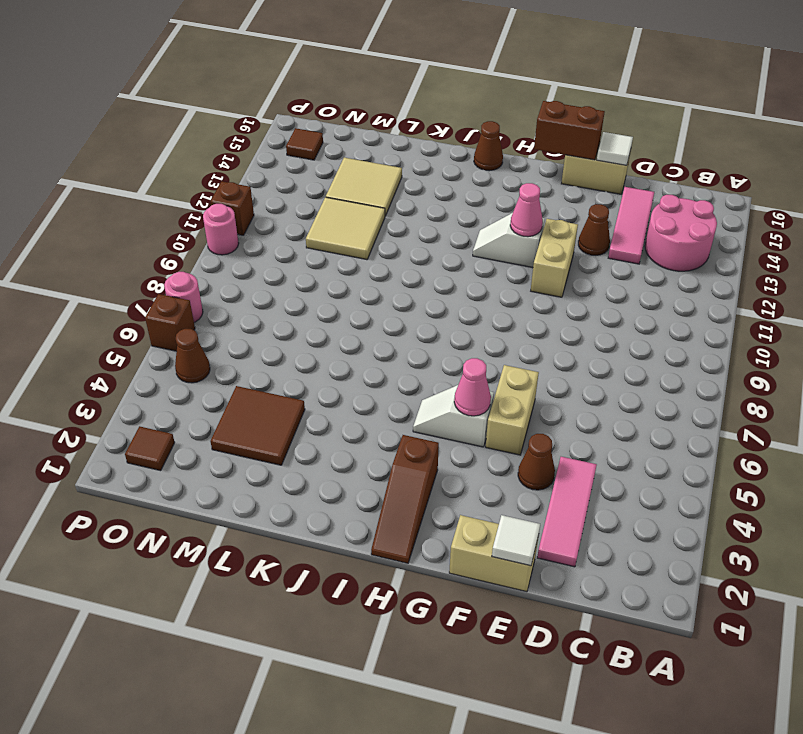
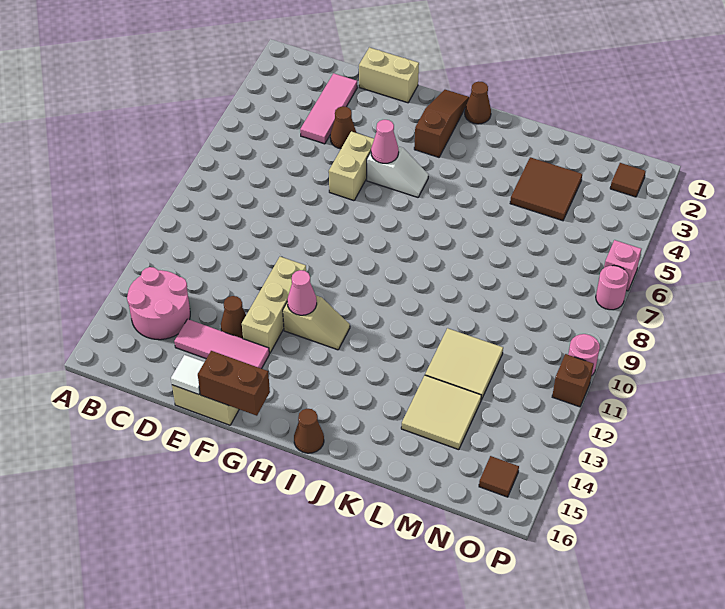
pink 1x3 tile [608,187,654,264] -> pink 1x3 tile turned to [174,319,269,369]
white 1x1 tile [492,515,540,566] -> none
tan 1x2 brick [531,219,578,297] -> tan 1x3 brick [242,257,306,353]
white 1x2 slope [473,213,545,268] -> tan 1x2 slope [283,296,350,350]
brown 1x1 cone [175,329,210,383] -> brown 1x1 cone moved to [465,81,491,124]
brown 1x1 brick [145,294,195,351] -> pink 1x1 brick [604,240,641,291]

